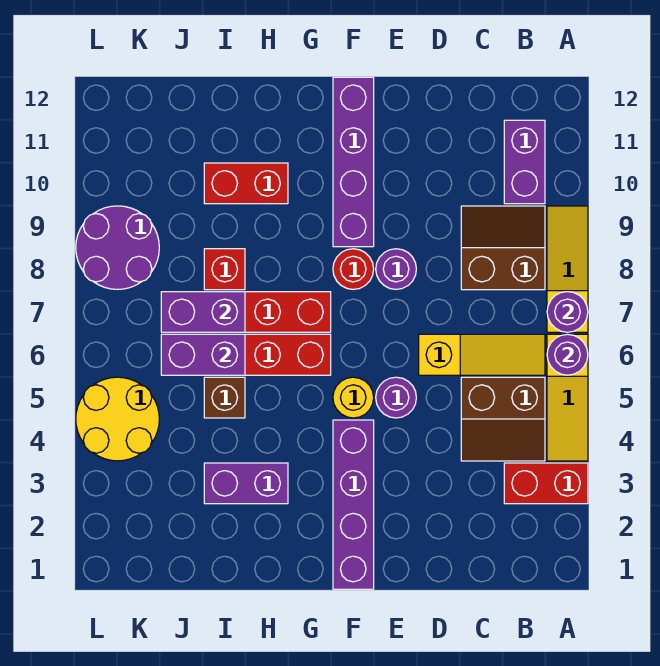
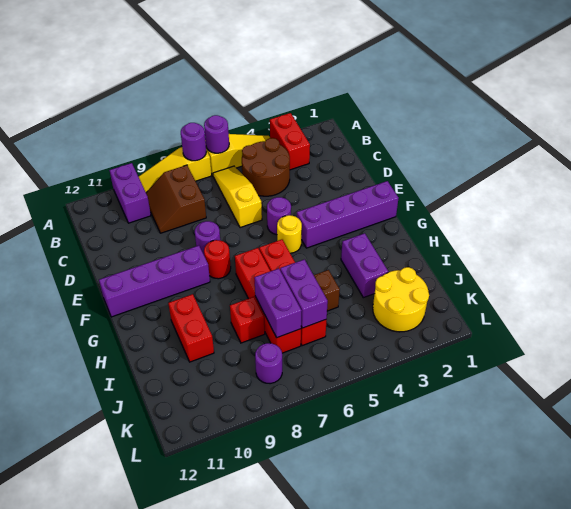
brown 2x2 slope [461,377,545,461] -> brown 2x2 round brick [242,138,290,196]
purple 1x2 brick [504,120,545,204] -> purple 1x2 brick turned to [109,163,151,223]
yellow 2x2 round brick [76,377,159,461] -> yellow 2x2 round brick moved to [373,267,429,332]
purple 2x2 round brick [76,206,159,289] -> purple 1x1 round brick [255,343,282,384]

